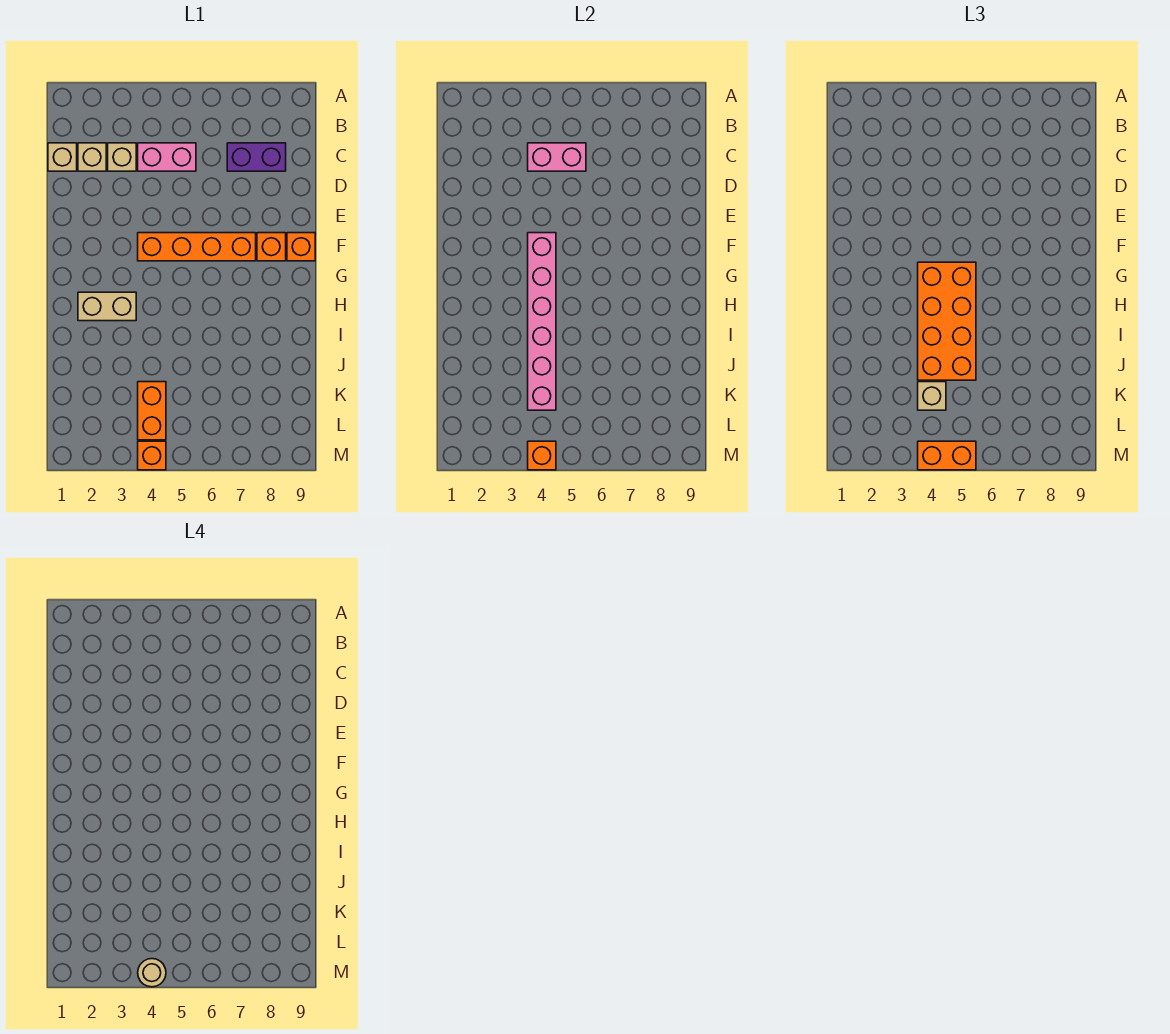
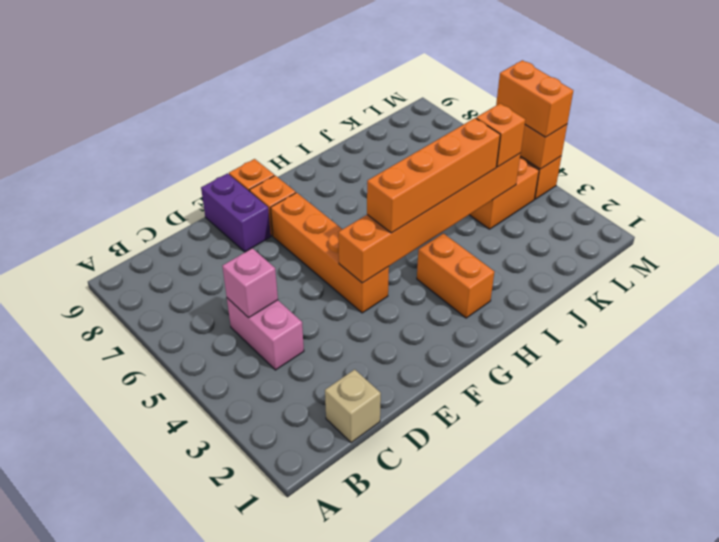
tan 1x1 brick [78,143,106,171] -> none
tan 1x1 brick [108,143,136,171] -> none
pink 1x2 brick [528,143,586,171] -> pink 1x1 brick [222,248,278,318]
purple 1x2 brick [227,143,286,171] -> purple 1x2 brick moved to [201,173,271,252]
pink 1x6 brick [528,233,556,410] -> orange 1x6 brick [338,153,521,283]
orange 2x4 brick [918,262,976,380] -> orange 1x4 brick [367,118,500,233]
tan 1x2 brick [78,292,136,321] -> orange 1x2 brick [417,233,494,318]
tan 1x1 brick [918,382,946,410] -> orange 1x1 brick [476,103,525,167]
tan 1x1 round brick [138,959,166,987] -> none

